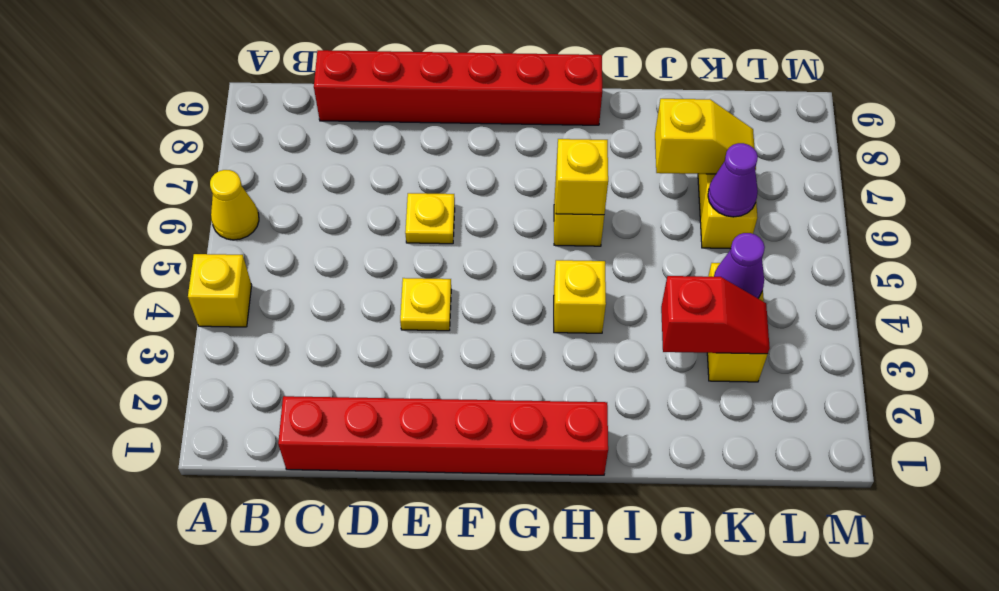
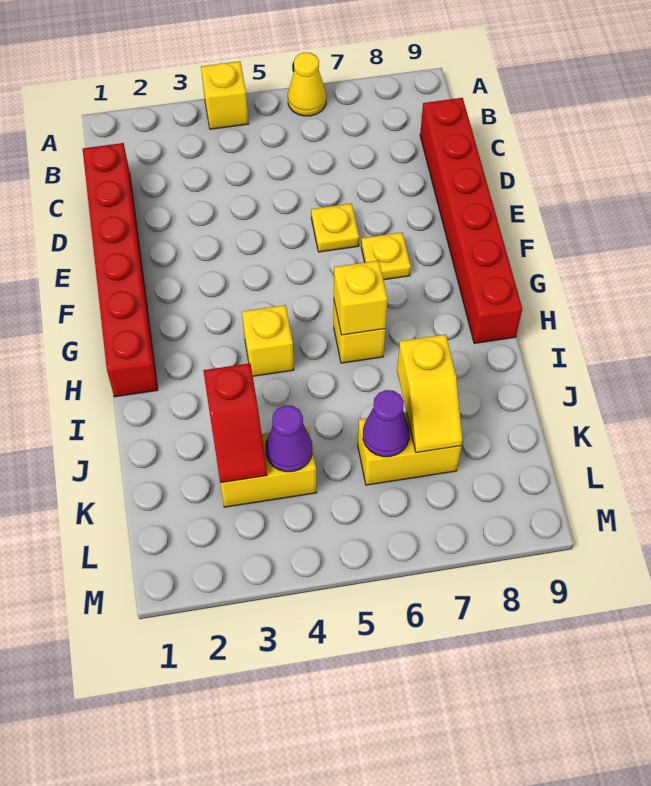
yellow 1x1 plate [400,278,451,331] -> yellow 1x1 plate moved to [361,232,411,280]

